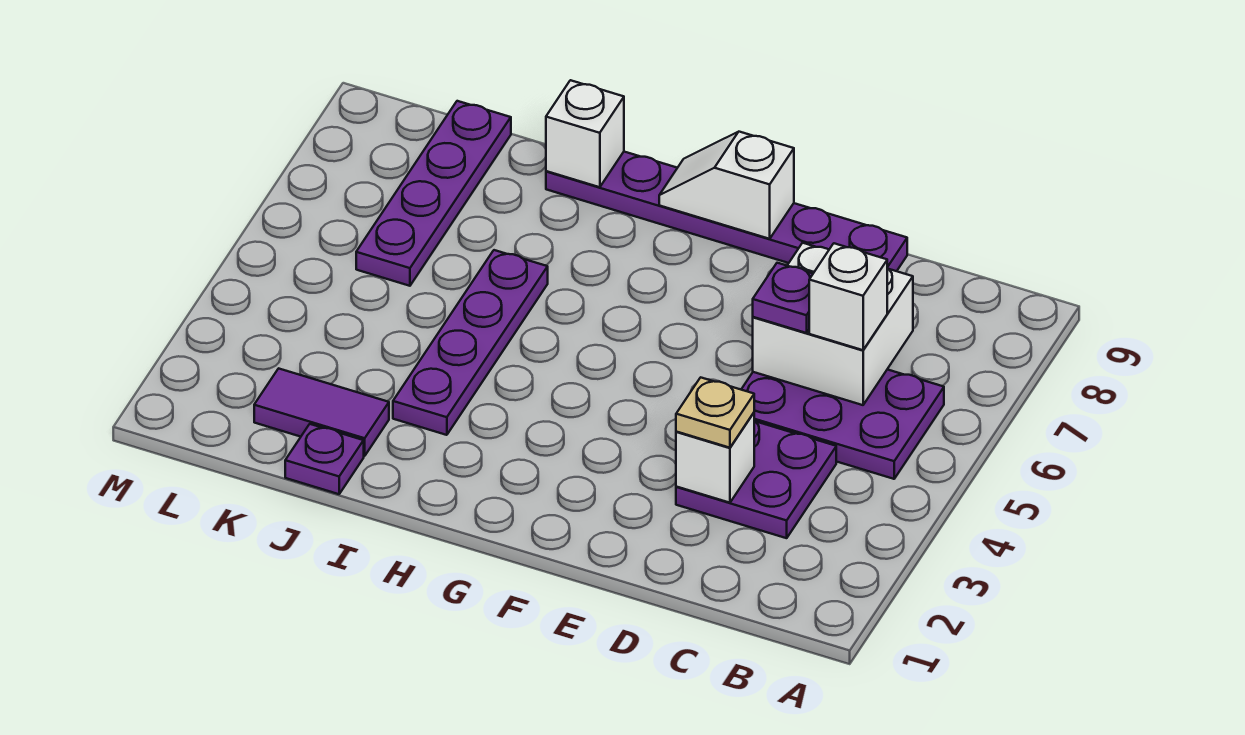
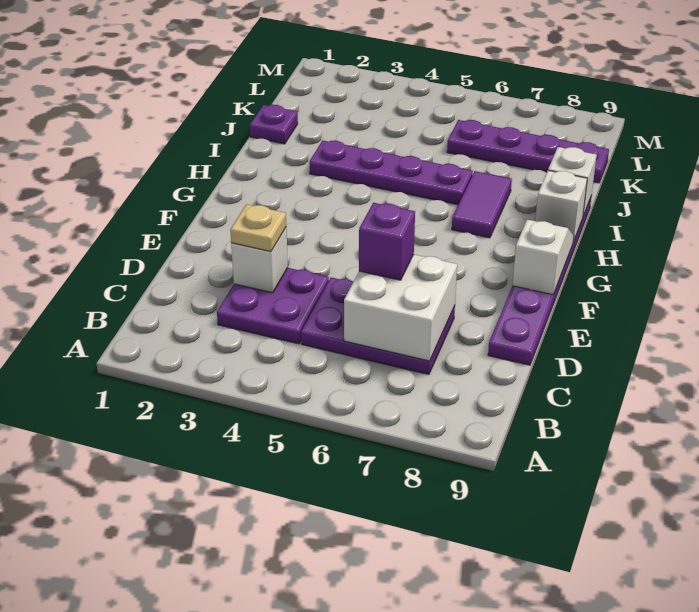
purple 2x3 plate [741,370,944,479] -> purple 2x3 plate turned to [301,277,455,374]
white 1x1 brick [809,243,887,350] -> white 1x1 brick moved to [535,170,587,242]
purple 1x1 plate [753,263,813,333] -> purple 1x1 brick [359,203,415,280]
purple 1x2 tile [254,368,389,456] -> purple 1x2 tile moved to [452,171,512,238]

